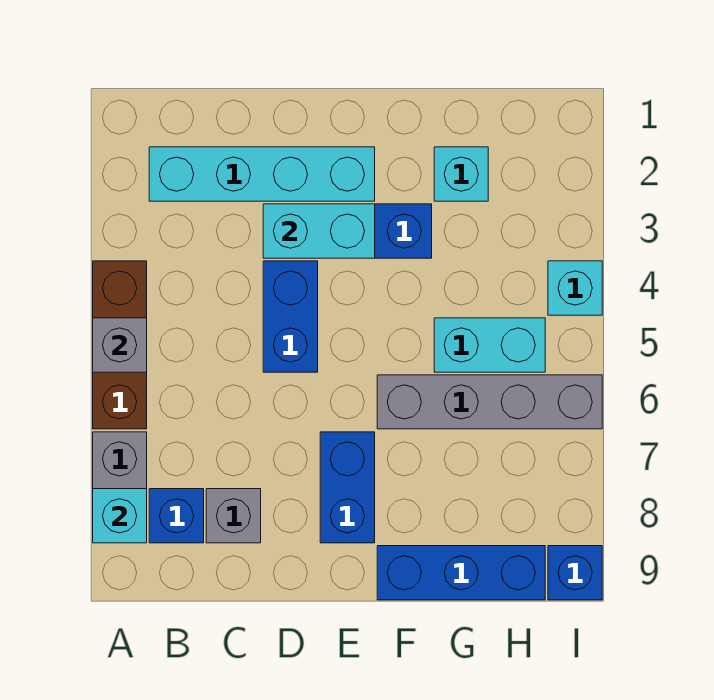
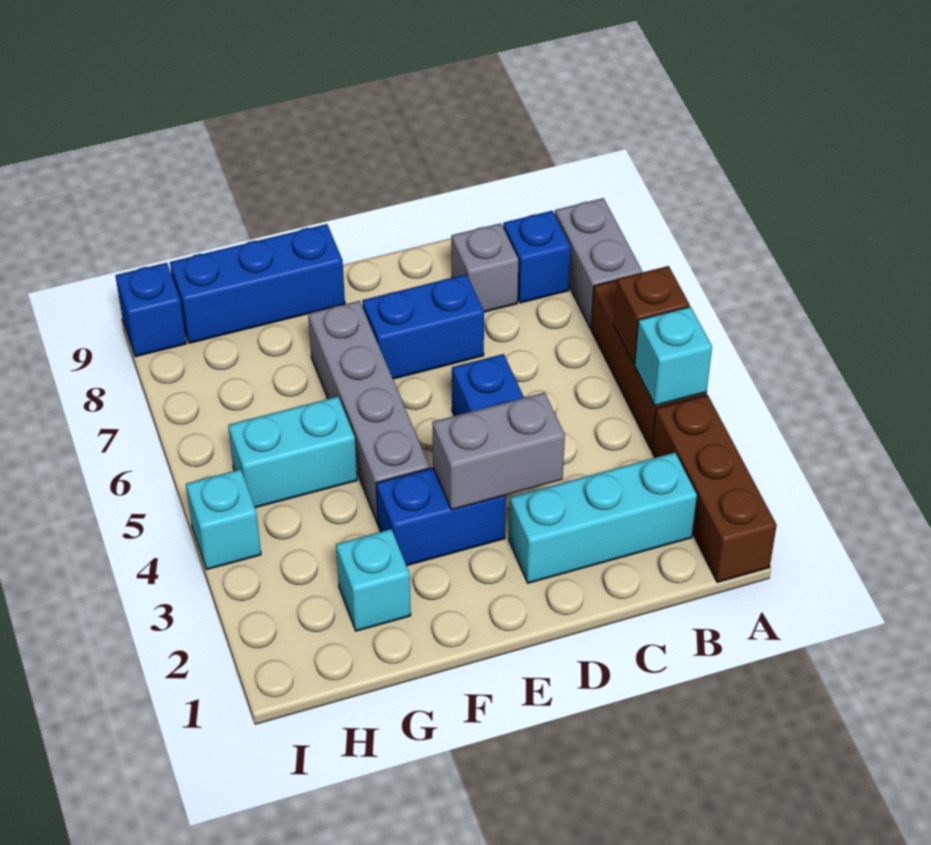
none -> brown 1x3 brick [652,395,777,582]
grey 1x1 brick [93,318,147,372] -> brown 1x1 brick [614,266,690,364]
cyan 1x1 brick [93,489,147,543] -> cyan 1x1 brick moved to [635,307,712,406]
cyan 1x4 brick [149,147,375,201] -> cyan 1x3 brick [509,453,697,583]
cyan 1x2 brick [263,204,375,258] -> grey 1x2 brick [432,392,565,510]
blue 1x2 brick [320,432,375,543] -> blue 1x2 brick turned to [362,274,484,379]
grey 1x4 brick [377,375,602,429] -> grey 1x4 brick turned to [308,301,430,524]

